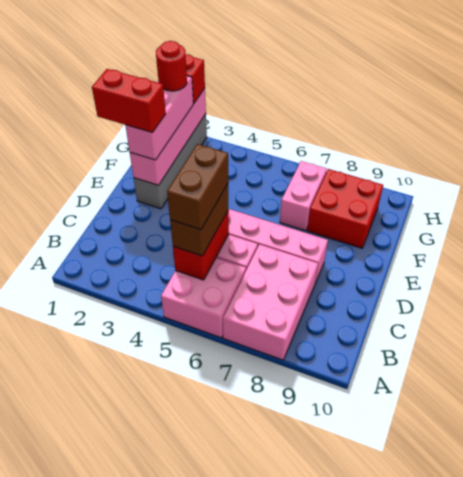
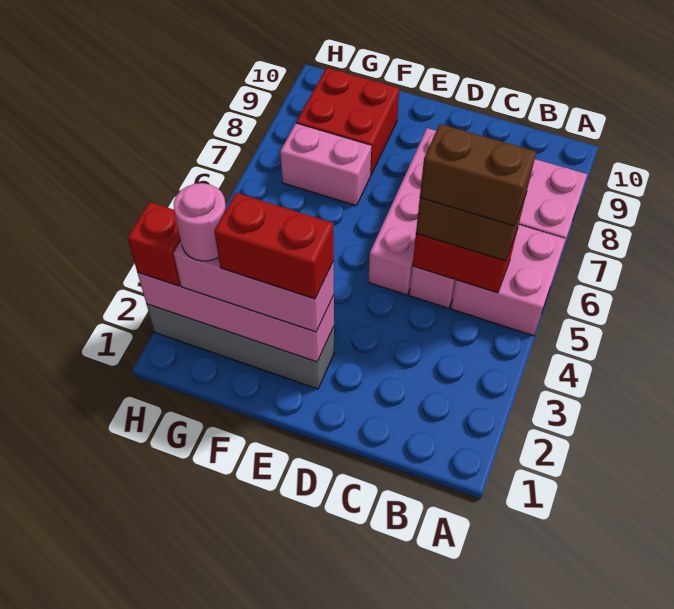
red 1x2 brick [92,69,166,133] -> red 1x2 brick turned to [214,193,334,299]
red 1x1 round brick [156,41,187,91] -> pink 1x1 round brick [174,183,226,261]

